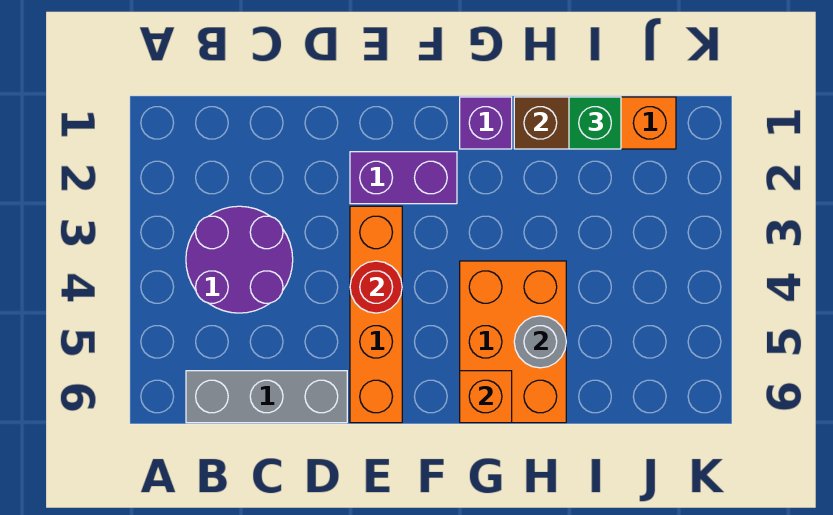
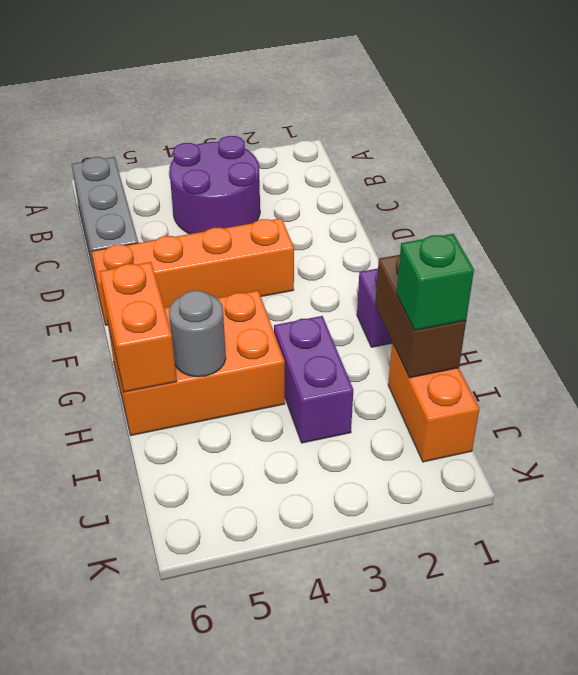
purple 1x2 brick [350,152,457,204] -> purple 1x2 brick moved to [274,316,353,443]
red 1x1 round brick [350,261,402,313] -> none
orange 1x1 brick [460,371,512,423] -> orange 1x2 brick [100,262,177,392]

